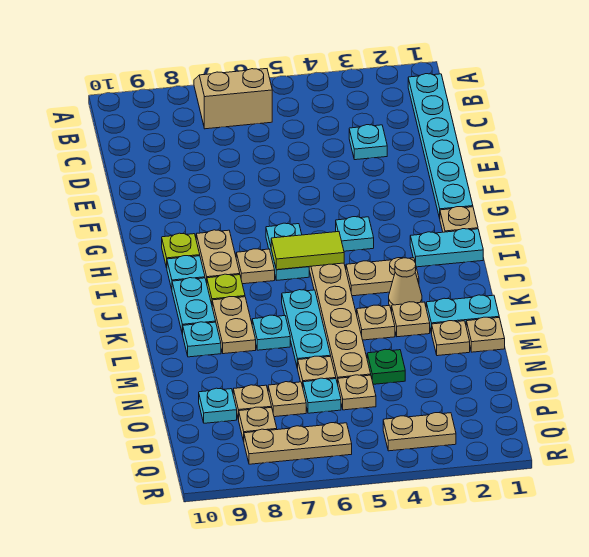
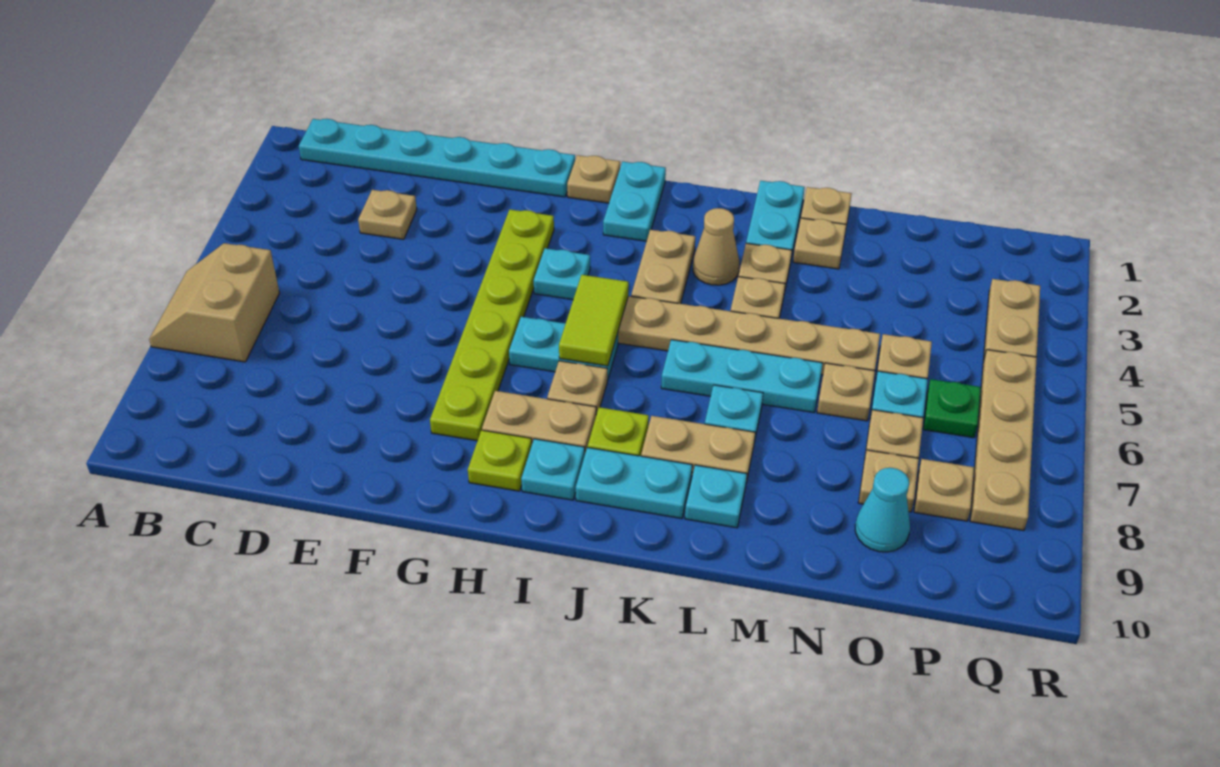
cyan 1x1 plate [349,125,387,160] -> tan 1x1 plate [358,190,417,239]
none -> lime 1x6 plate [430,210,554,441]
green 1x1 plate [367,349,405,384] -> green 1x1 plate moved to [923,379,981,438]
cyan 1x1 plate [199,388,237,423] -> cyan 1x1 cone [855,468,910,552]
tan 1x3 plate [244,423,352,464] -> tan 1x4 plate [970,350,1037,531]

